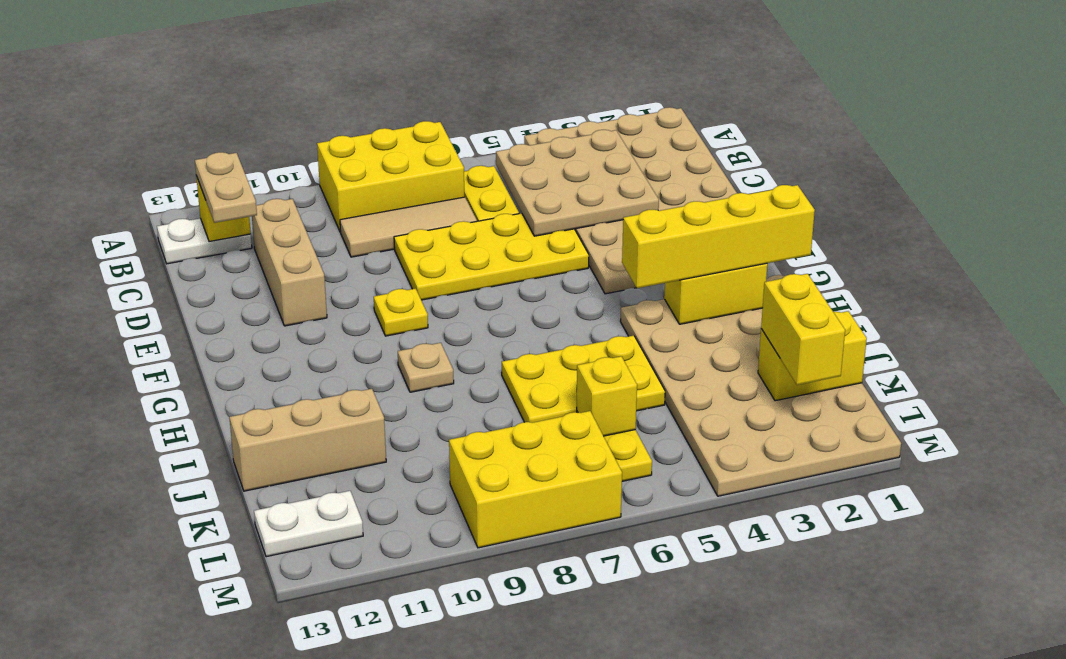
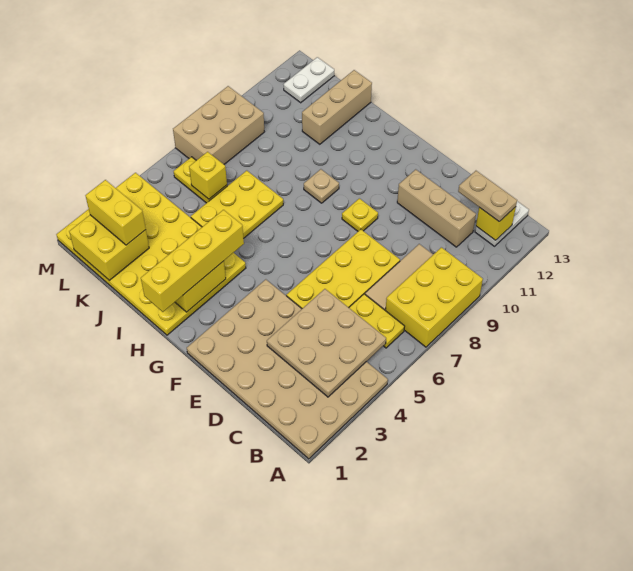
tan 4x6 plate [620,275,901,496] -> yellow 4x6 plate [56,173,246,335]
yellow 1x2 brick [758,311,867,401] -> yellow 2x2 brick [69,215,149,281]
yellow 2x3 brick [449,411,622,548] -> tan 2x3 brick [173,86,264,164]

